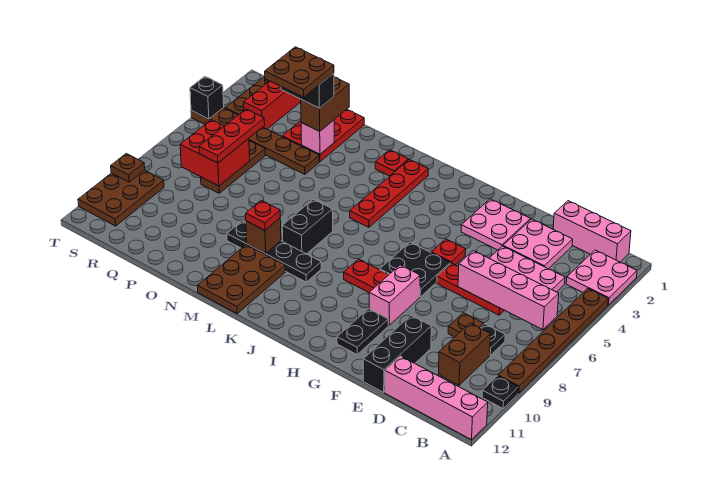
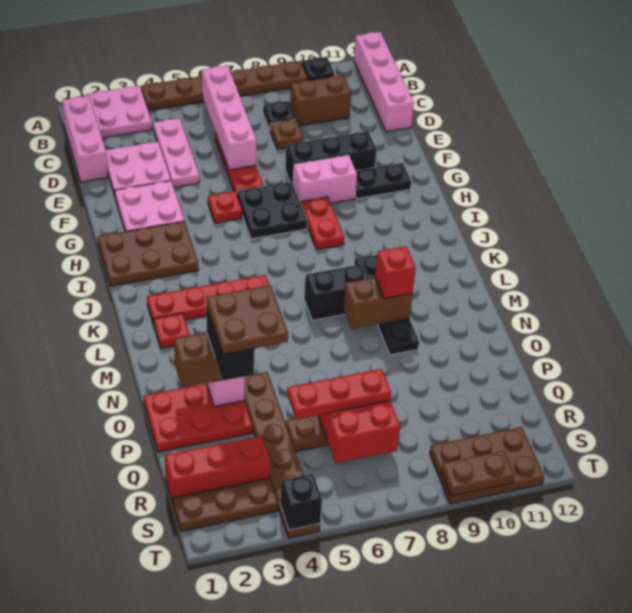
black 1x3 brick [363,315,431,392] -> black 1x3 brick moved to [285,131,377,183]
brown 2x3 plate [197,245,285,314] -> brown 2x3 plate moved to [98,221,198,286]
brown 1x1 brick [246,218,281,253] -> brown 1x2 brick [343,277,413,329]
red 1x1 plate [246,200,280,230] -> red 1x1 brick [375,246,416,299]
brown 1x1 plate [111,154,145,182] -> brown 1x2 plate [441,450,515,496]

